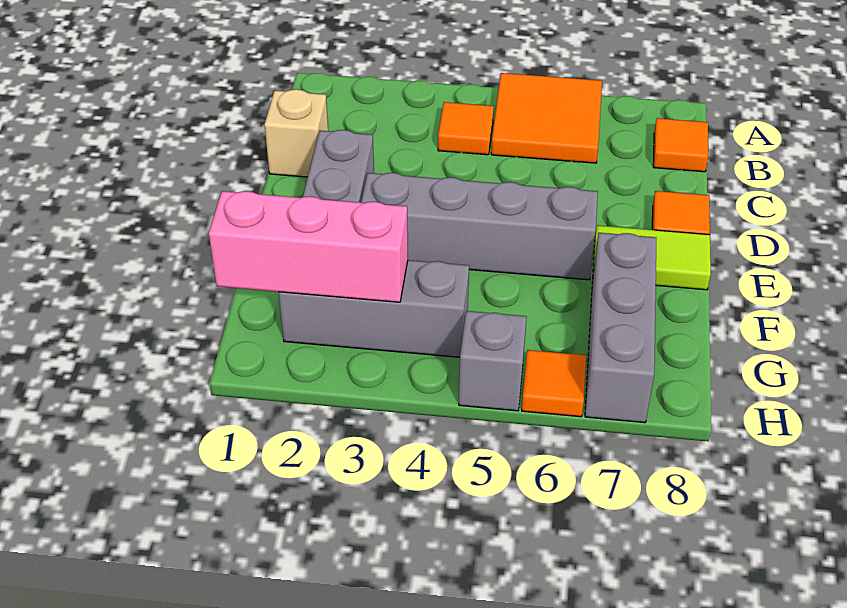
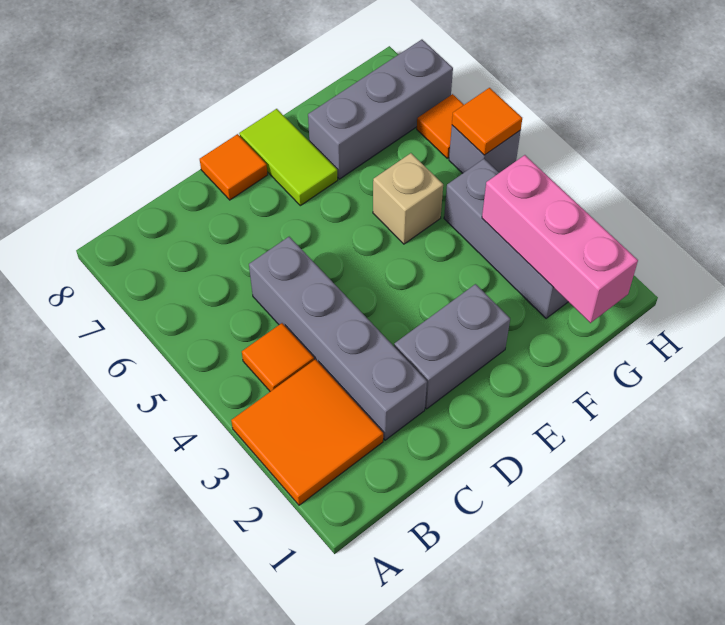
orange 2x2 tile [491,73,602,163] -> orange 2x2 tile moved to [231,359,383,505]
orange 1x1 tile [653,118,708,172] -> orange 1x1 tile moved to [452,88,522,155]
tan 1x1 brick [264,89,328,177] -> tan 1x1 brick moved to [373,153,443,244]
grey 1x4 brick [361,173,598,280] -> grey 1x4 brick moved to [249,237,427,440]

